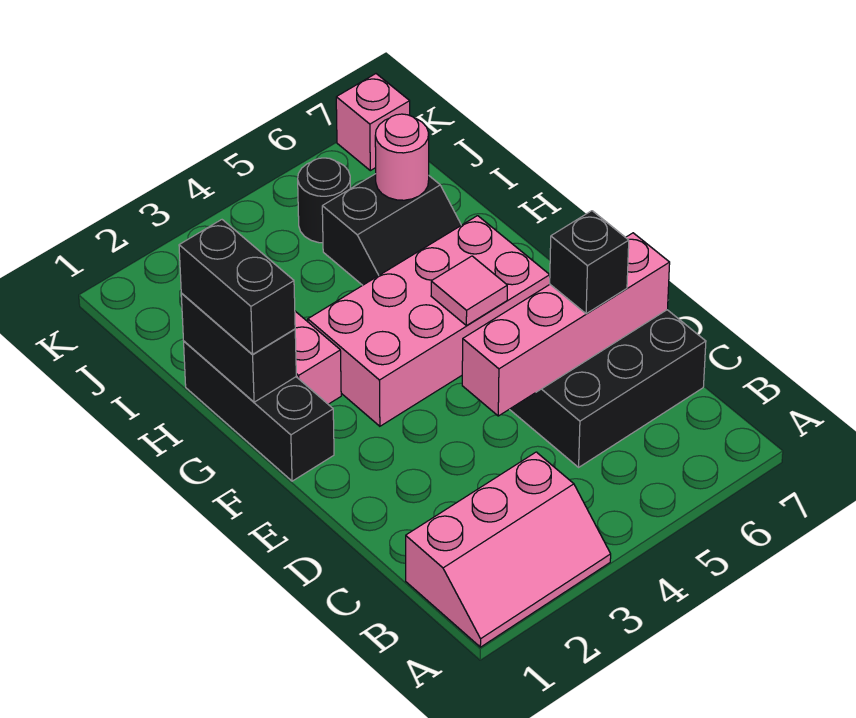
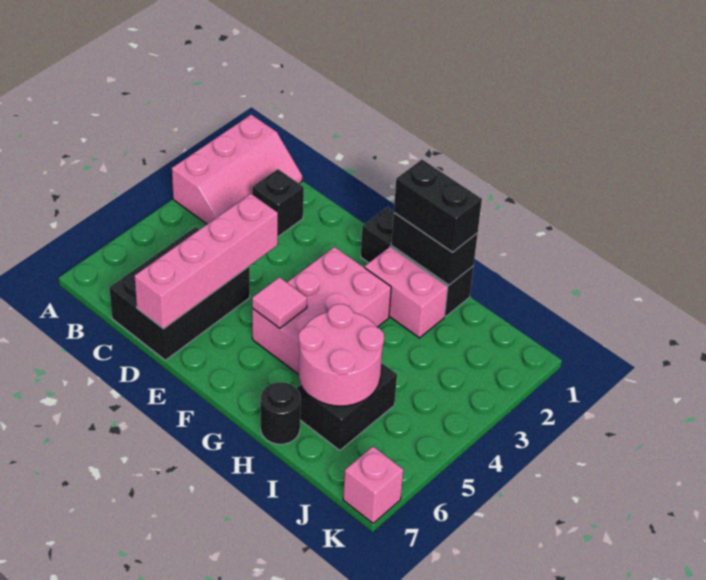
pink 2x3 slope [406,452,611,647] -> pink 2x3 slope turned to [172,115,302,224]
black 1x1 brick [550,211,629,314] -> black 1x1 brick moved to [252,169,304,237]
pink 2x4 brick [308,216,550,426] -> pink 2x3 brick [252,247,391,374]
pink 1x1 round brick [375,114,429,200] -> pink 2x2 round brick [299,304,384,406]
black 1x1 round brick [298,158,351,243] -> black 1x1 round brick moved to [261,382,301,444]

